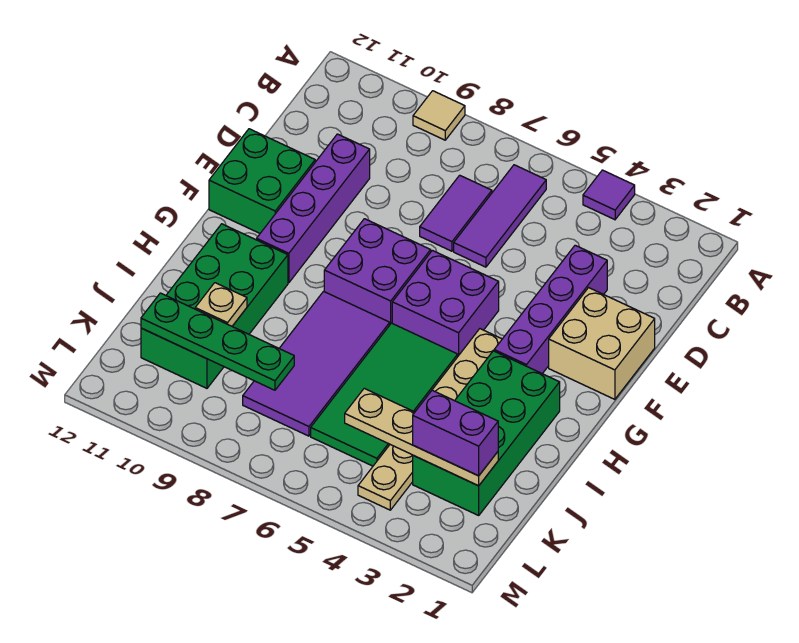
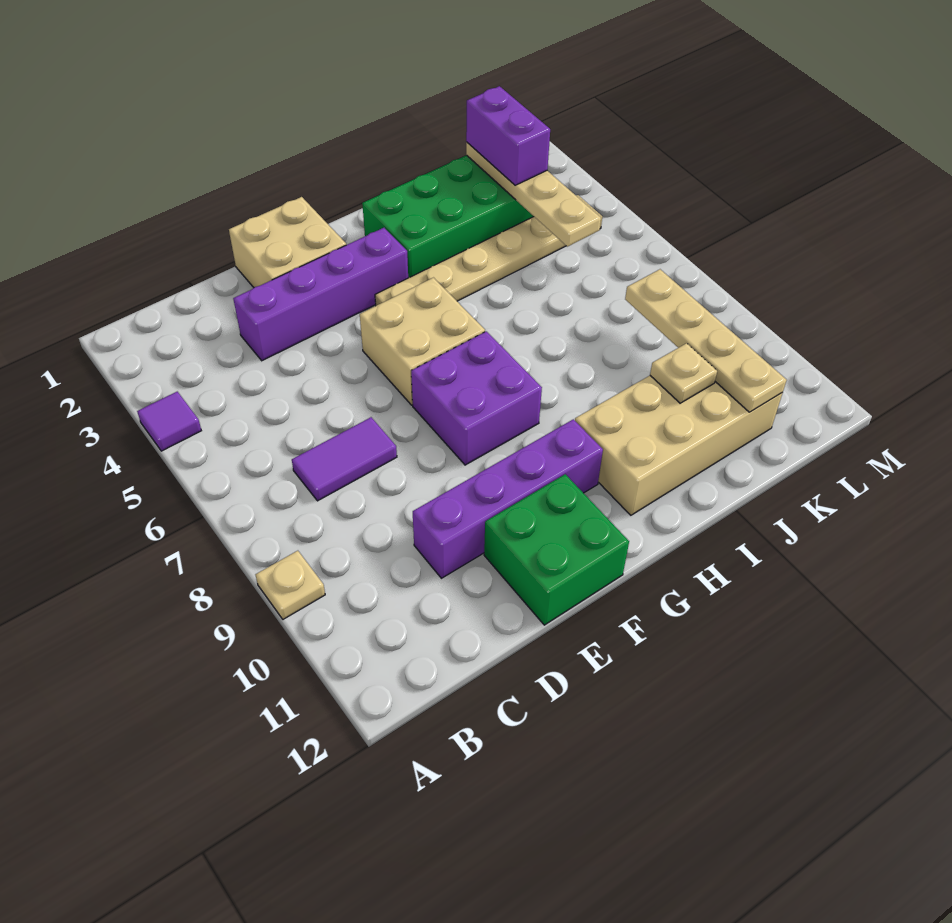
tan 1x1 tile [413,91,465,140] -> tan 1x1 plate [255,551,325,619]
purple 1x3 tile [454,165,546,267] -> none
purple 2x2 brick [392,250,499,356] -> tan 2x2 brick [360,278,485,405]
green 2x4 tile [311,323,458,466] -> none
purple 2x4 tile [243,291,390,436] -> none
green 2x4 brick [141,224,288,388] -> tan 2x4 brick [575,376,782,515]
green 1x4 plate [141,293,294,390] -> tan 1x4 plate [625,269,787,412]

